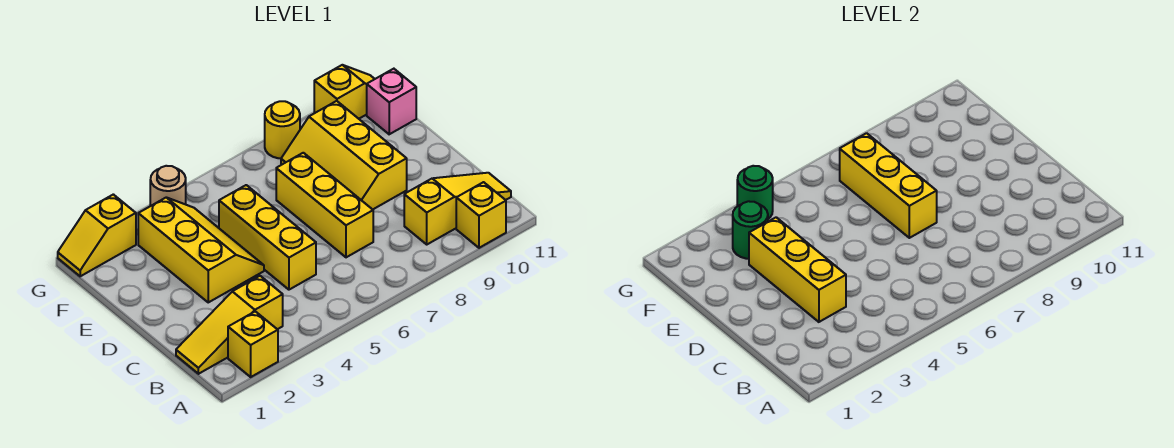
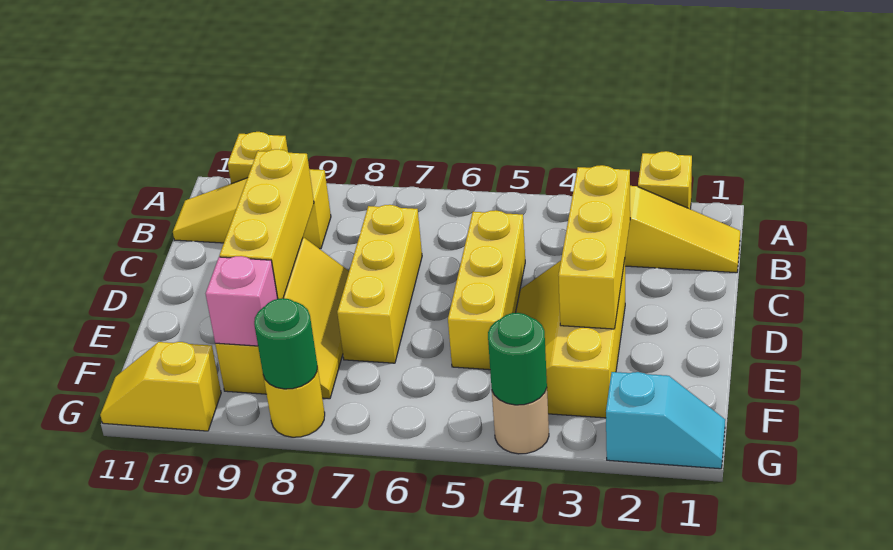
yellow 1x3 brick [840,133,937,238] -> yellow 1x3 brick moved to [219,149,314,299]
green 1x1 round brick [733,201,768,259] -> green 1x1 round brick moved to [254,298,317,389]
pink 1x1 brick [367,69,416,134] -> pink 1x1 brick moved to [206,256,278,346]
yellow 1x2 slope [58,194,136,276] -> cyan 1x2 slope [606,372,725,469]

